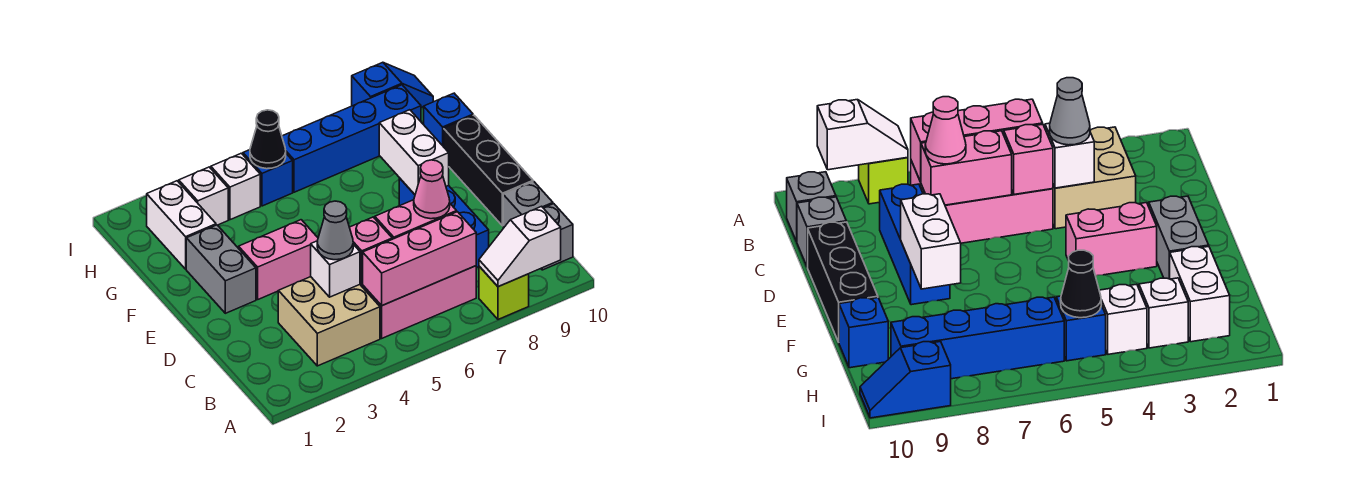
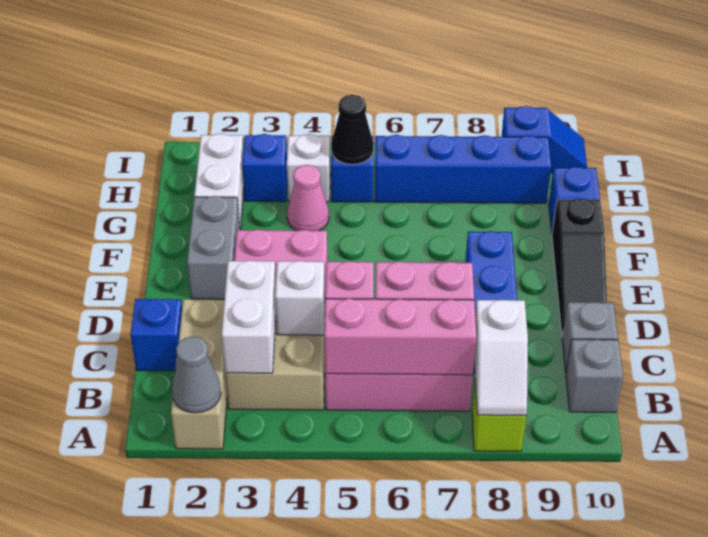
none -> tan 1x3 brick [171,299,227,449]
white 1x2 slope [479,206,561,287] -> white 1x2 slope turned to [474,300,528,415]
none -> blue 1x1 brick [130,299,182,371]
grey 1x1 cone [317,201,353,260] -> grey 1x1 cone moved to [172,337,221,413]
pink 1x1 cone [414,160,450,219] -> pink 1x1 cone moved to [287,165,329,231]
black 1x3 brick [444,115,533,226] -> black 1x3 slope [552,199,607,337]
white 1x2 brick [379,110,449,194] -> white 1x2 brick moved to [222,260,276,373]
white 1x1 brick [178,167,228,225] -> blue 1x1 brick [242,134,287,202]

